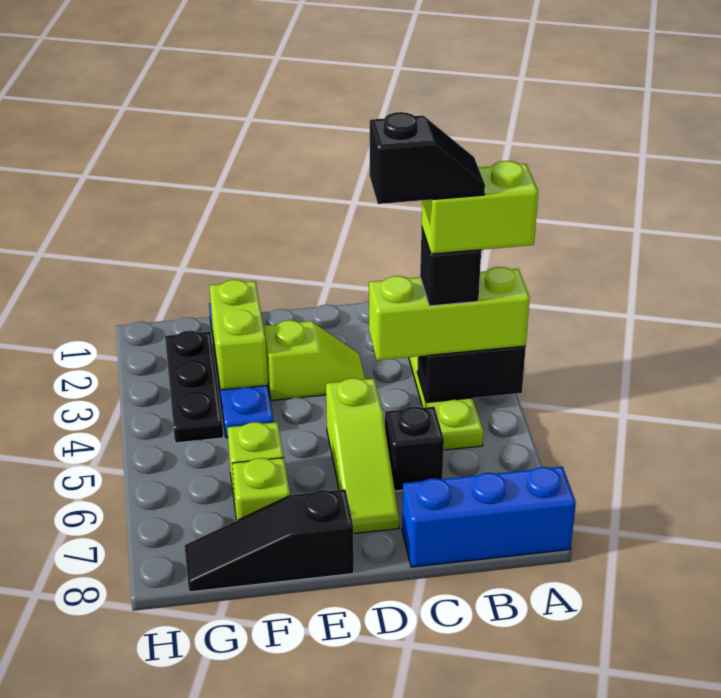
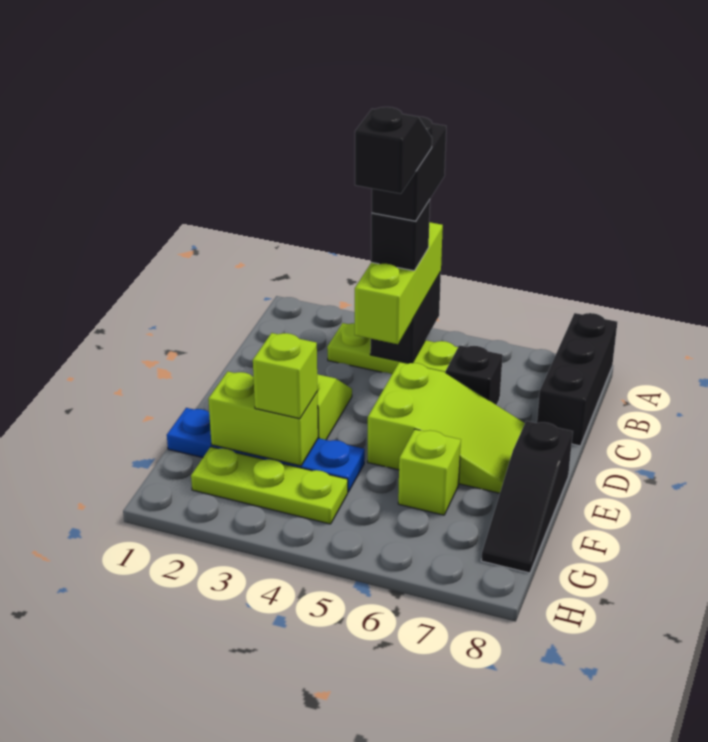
lime 1x2 brick [422,161,538,254] -> black 1x2 brick [372,117,446,221]
blue 1x3 brick [402,466,576,567] -> black 1x3 brick [537,313,617,446]
lime 1x3 slope [326,378,399,534] -> lime 2x3 slope [368,362,525,493]
lime 1x1 brick [232,458,290,520] -> lime 1x1 brick moved to [253,333,318,419]
black 1x3 plate [165,331,223,443] -> lime 1x3 plate [191,447,348,524]

